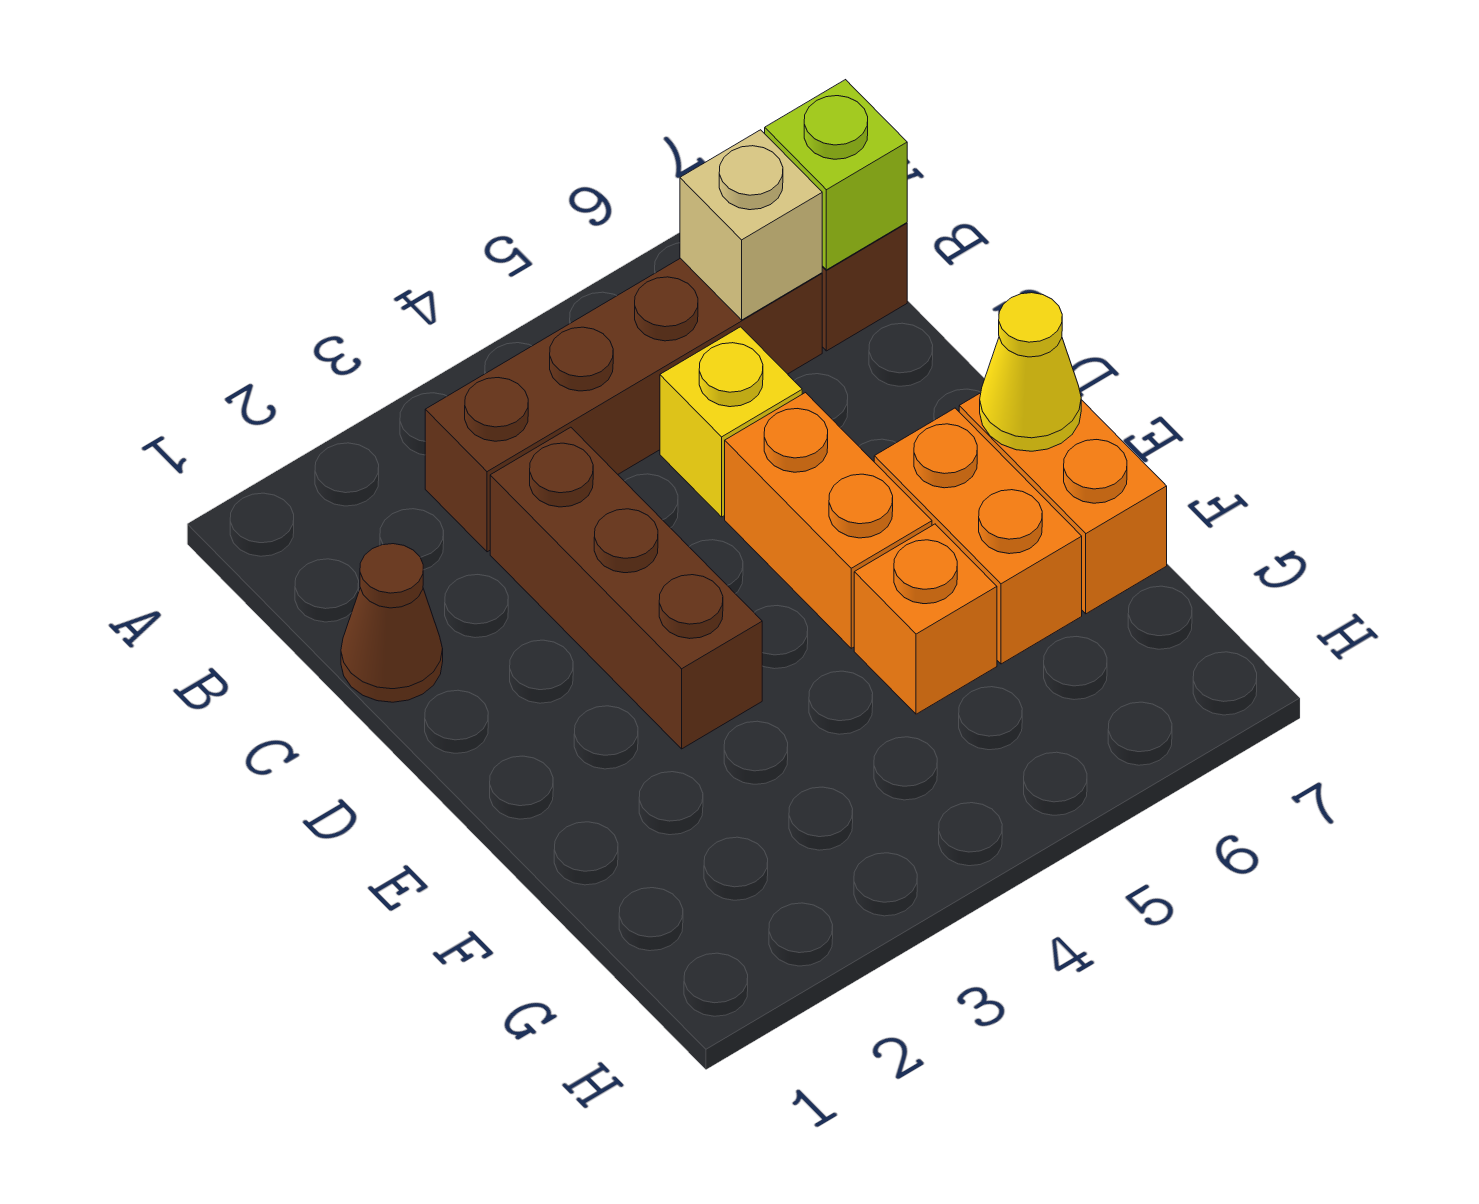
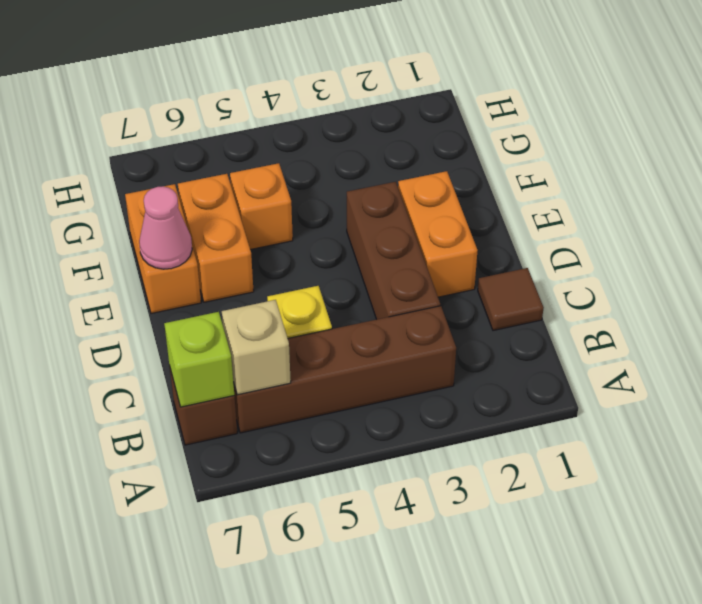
brown 1x1 cone [341,544,443,702] -> brown 1x1 tile [478,268,544,331]
orange 1x2 brick [725,393,932,648] -> orange 1x2 brick moved to [398,171,478,297]
yellow 1x1 cone [980,293,1081,451] -> pink 1x1 cone [139,186,192,269]

